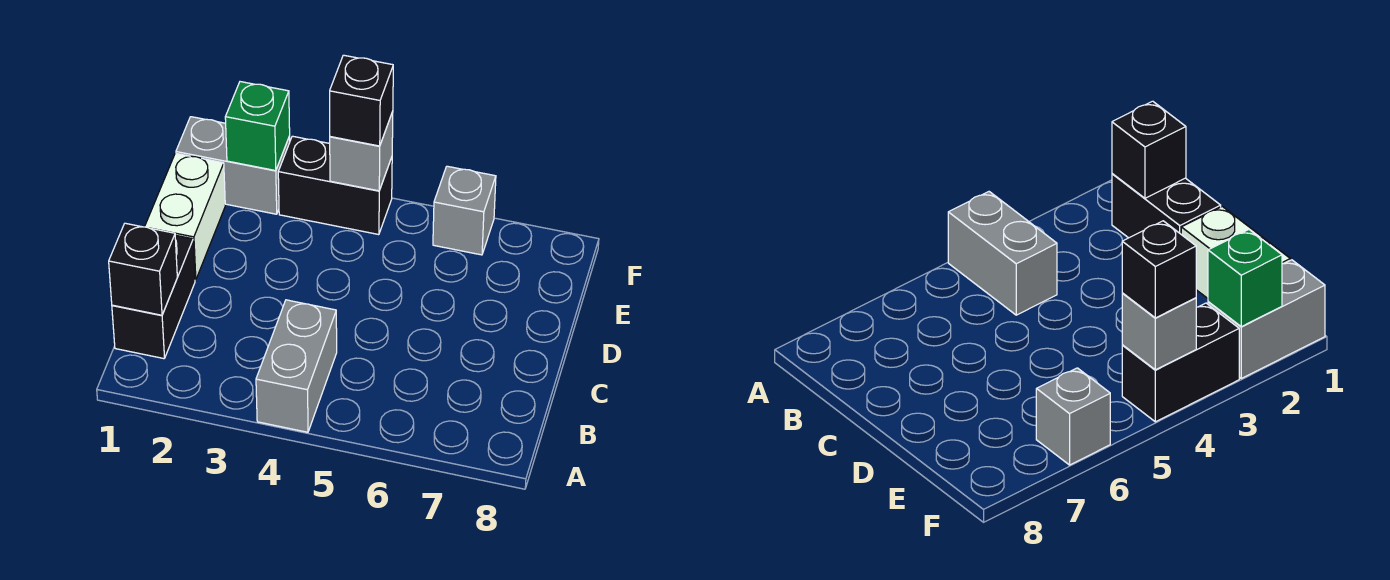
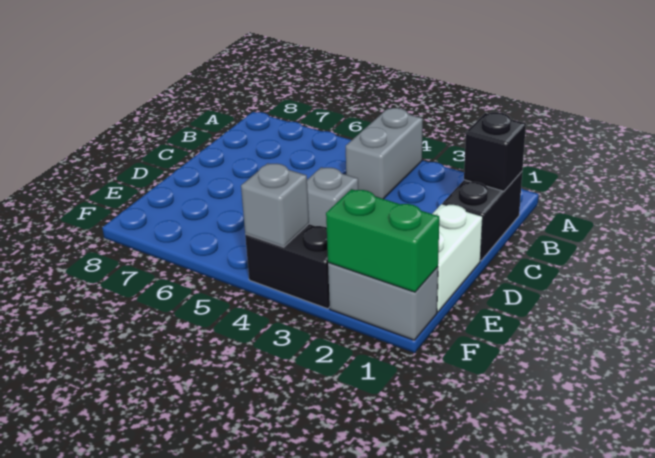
green 1x1 brick [225,82,290,171] -> green 1x2 brick [326,189,439,292]
black 1x1 brick [330,55,393,146] -> none
grey 1x1 brick [433,166,496,255] -> grey 1x1 brick moved to [307,167,358,227]

